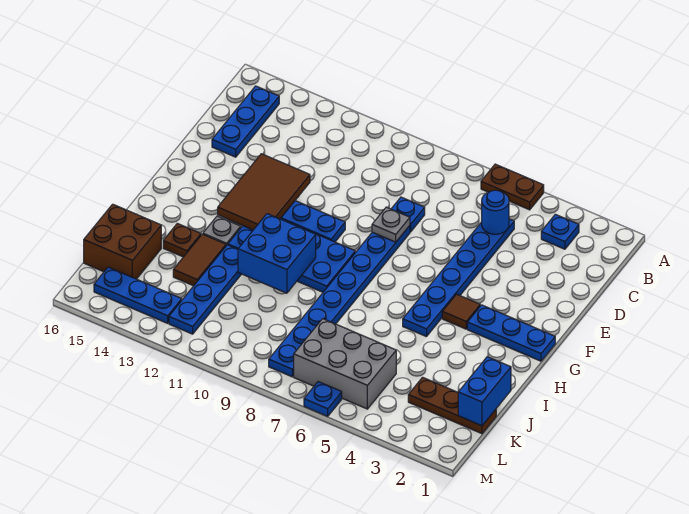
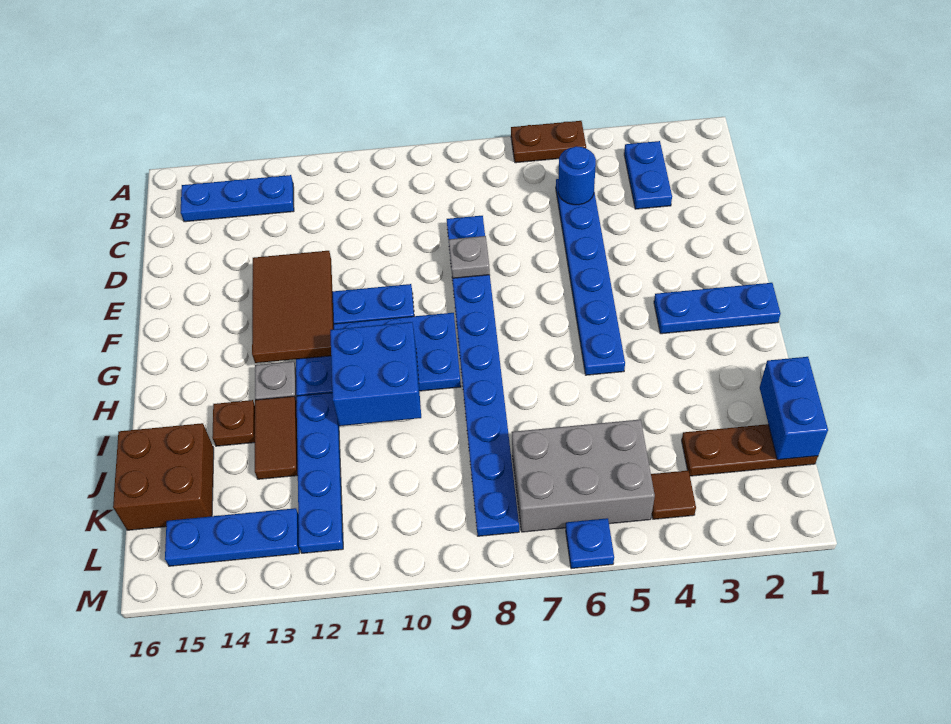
blue 1x1 plate [541,214,579,249] -> blue 1x2 plate [624,141,672,209]
blue 1x3 plate [212,86,279,157] -> blue 1x3 plate turned to [181,175,294,222]
brown 1x1 tile [442,294,480,329] -> brown 1x1 tile moved to [651,471,696,519]

